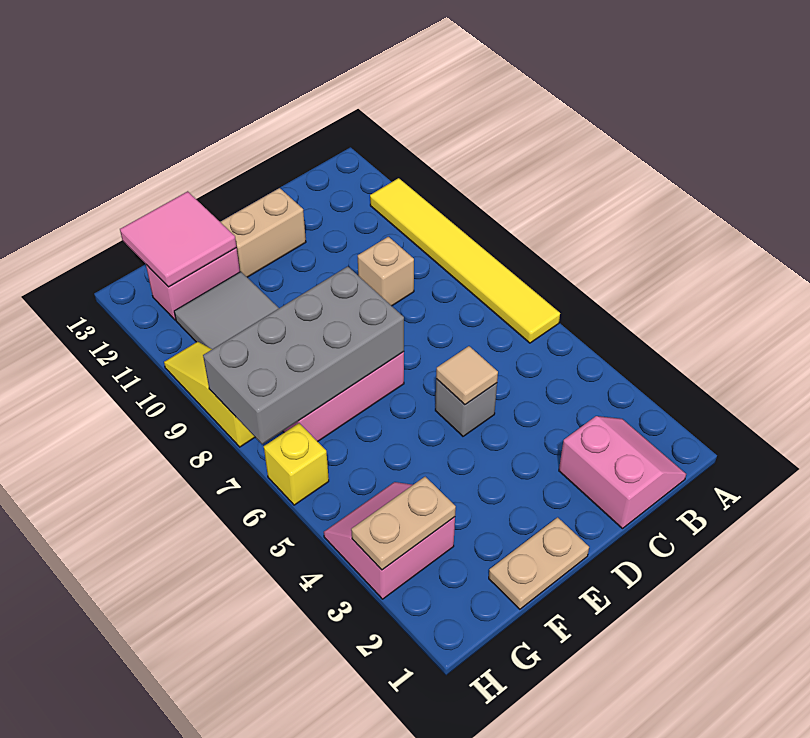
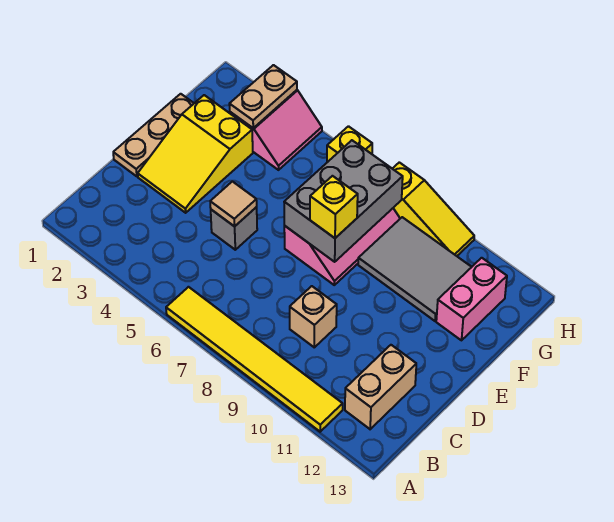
pink 2x2 slope [559,416,686,529] -> none
none -> yellow 2x3 slope [138,95,253,213]
tan 1x2 brick [220,188,306,277] -> tan 1x2 brick moved to [345,345,416,429]
tan 1x2 plate [489,517,589,609] -> tan 1x3 plate [113,94,194,176]
grey 2x4 brick [203,266,404,444] -> grey 2x3 brick [284,140,403,262]
none -> yellow 1x1 brick [310,176,358,238]
pink 2x2 tile [120,191,236,287] -> none

